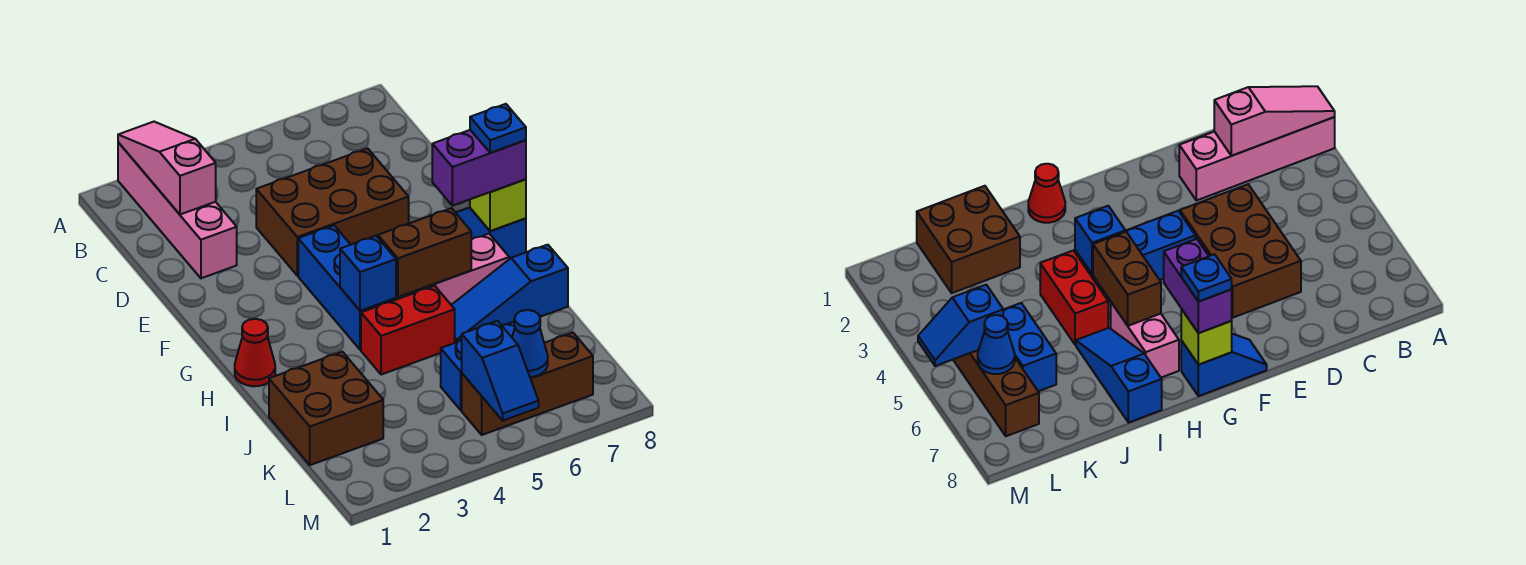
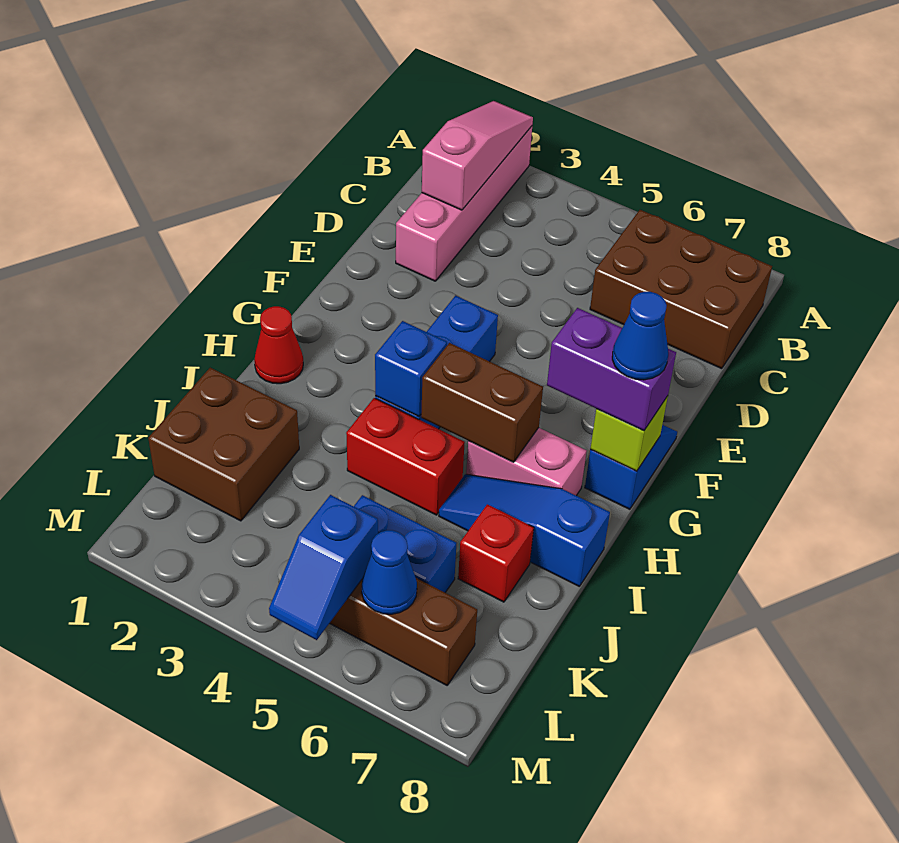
brown 2x3 brick [256,148,409,276] -> brown 2x3 brick moved to [590,210,772,369]
blue 1x1 plate [470,104,526,153] -> blue 1x1 cone [612,292,668,380]
none -> red 1x1 brick [458,504,534,602]

